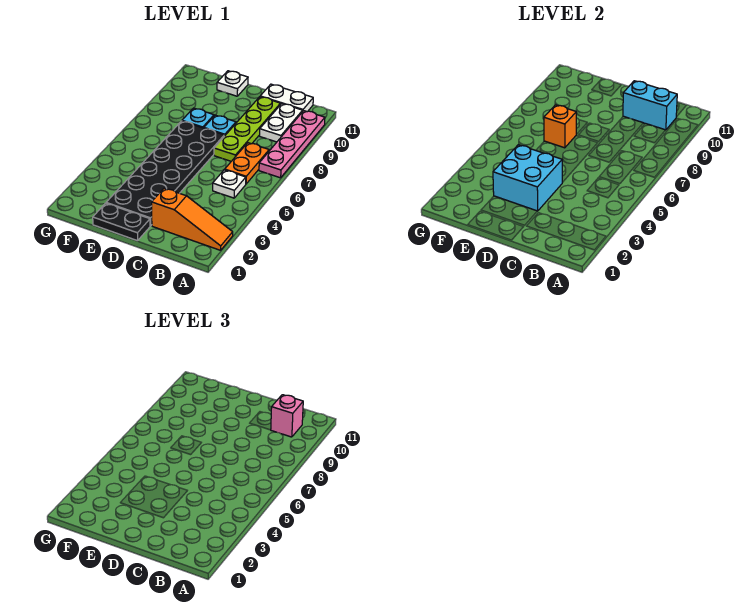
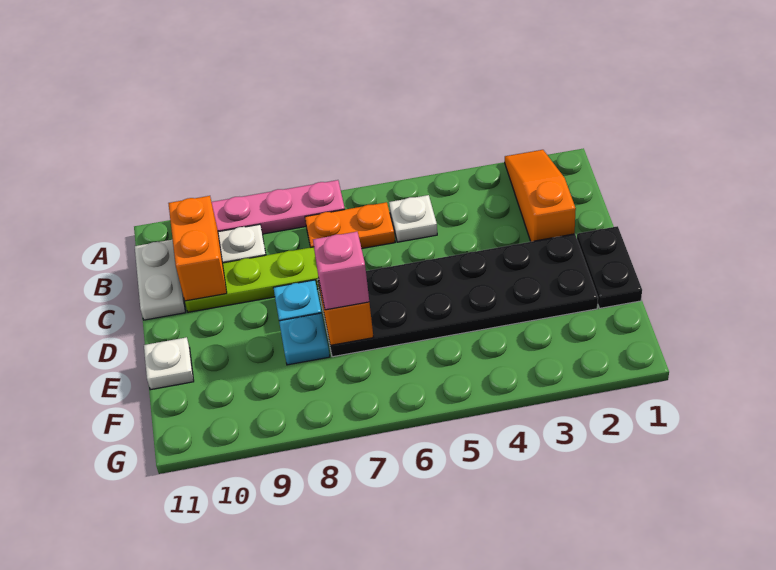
cyan 1x2 brick [623,81,677,130] -> orange 1x2 brick [168,196,227,301]
pink 1x1 brick [271,395,303,437] -> pink 1x1 brick moved to [313,232,369,310]
cyan 2x2 brick [493,145,562,211] -> none

